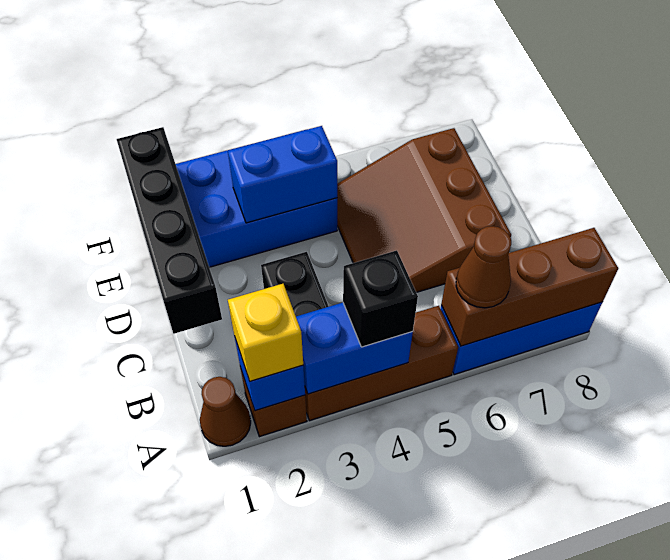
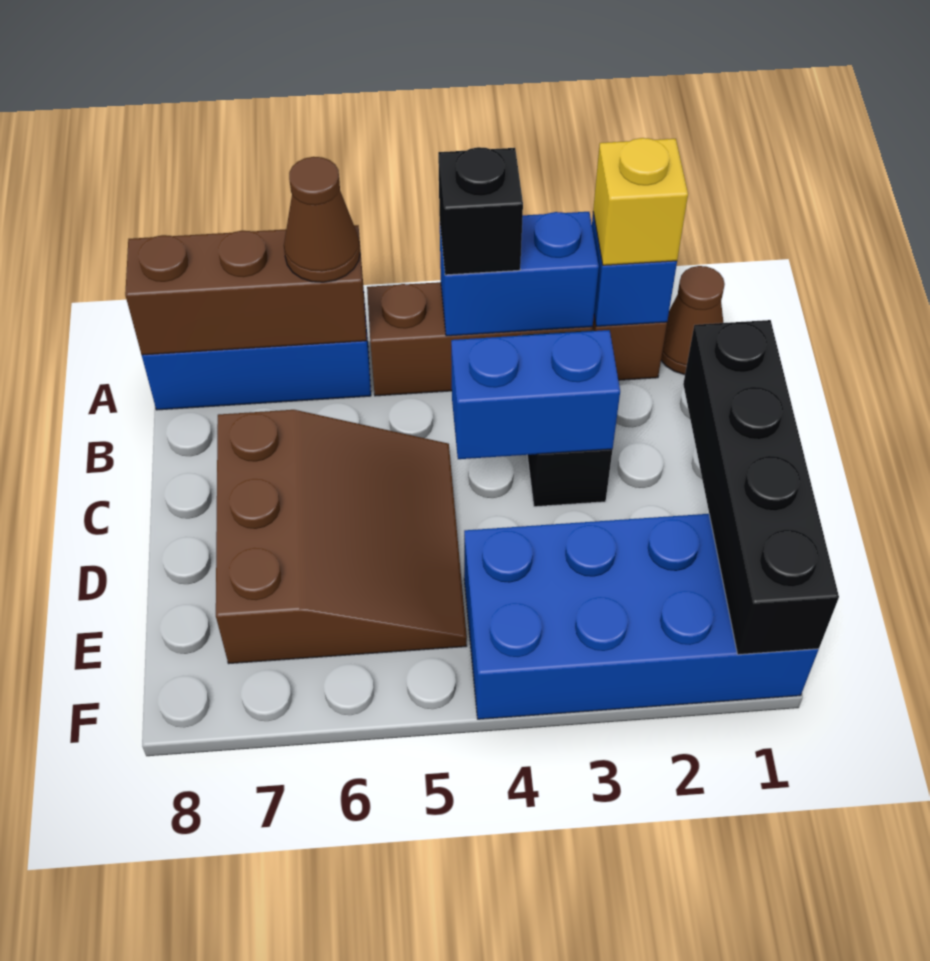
blue 1x2 brick [228,126,337,223] -> blue 1x2 brick moved to [451,330,620,459]

